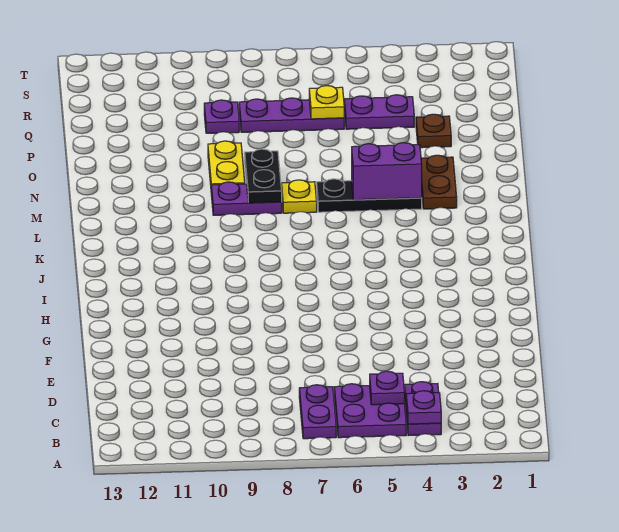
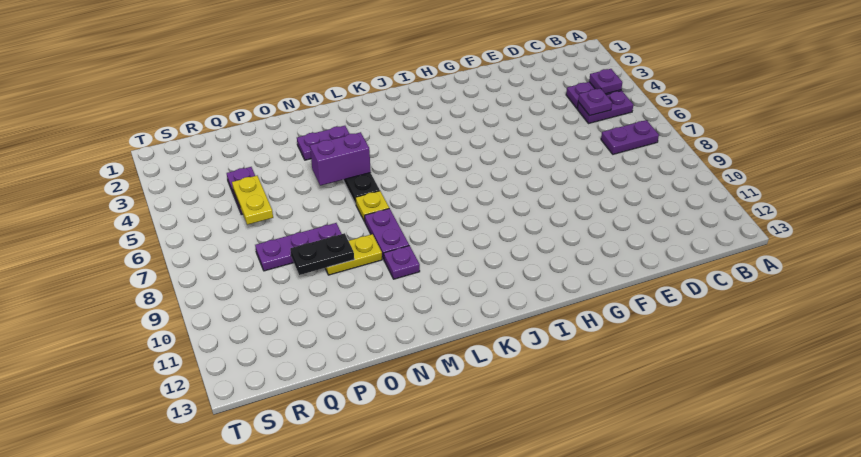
purple 2x2 plate [334,384,406,438] -> purple 1x2 plate [577,91,633,124]
brown 1x2 plate [421,155,457,209] -> purple 1x2 plate [297,126,350,160]
purple 1x2 brick [352,143,422,200] -> purple 1x2 brick turned to [310,132,371,186]
black 1x2 plate [245,149,282,203] -> black 1x2 plate moved to [290,233,354,275]
brown 1x1 plate [416,114,451,148] -> none
purple 1x3 plate [239,98,344,132] -> purple 1x3 plate turned to [255,223,342,271]
yellow 1x1 plate [309,86,344,119] -> yellow 1x2 plate [232,176,273,225]
purple 1x1 plate [204,100,239,133] -> purple 1x1 plate moved to [384,246,420,279]

